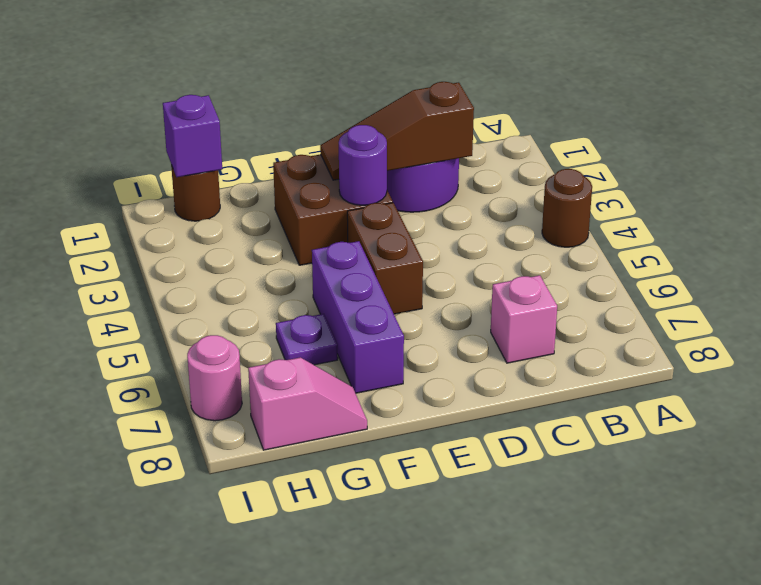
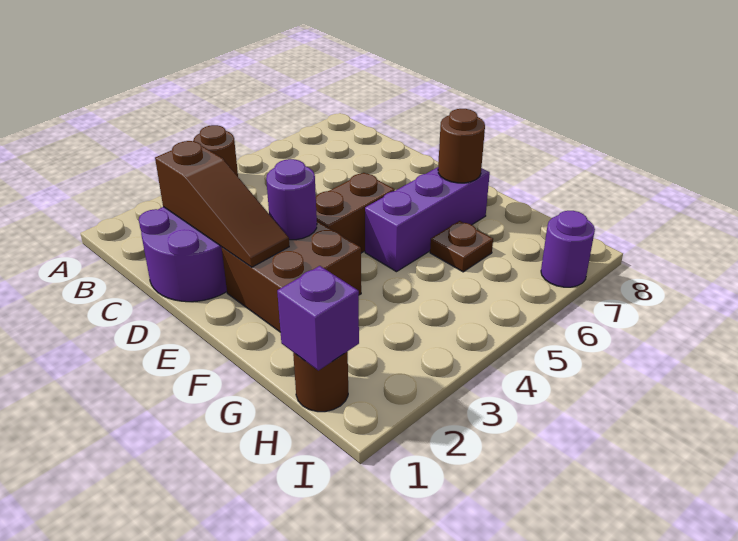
pink 1x1 brick [491,275,557,363] -> none
none -> brown 1x1 round brick [438,109,485,183]
purple 1x1 plate [276,314,338,365] -> brown 1x1 plate [430,221,493,272]
pink 1x2 slope [248,357,367,450] -> none
pink 1x1 round brick [187,335,242,421] -> purple 1x1 round brick [541,211,595,287]

